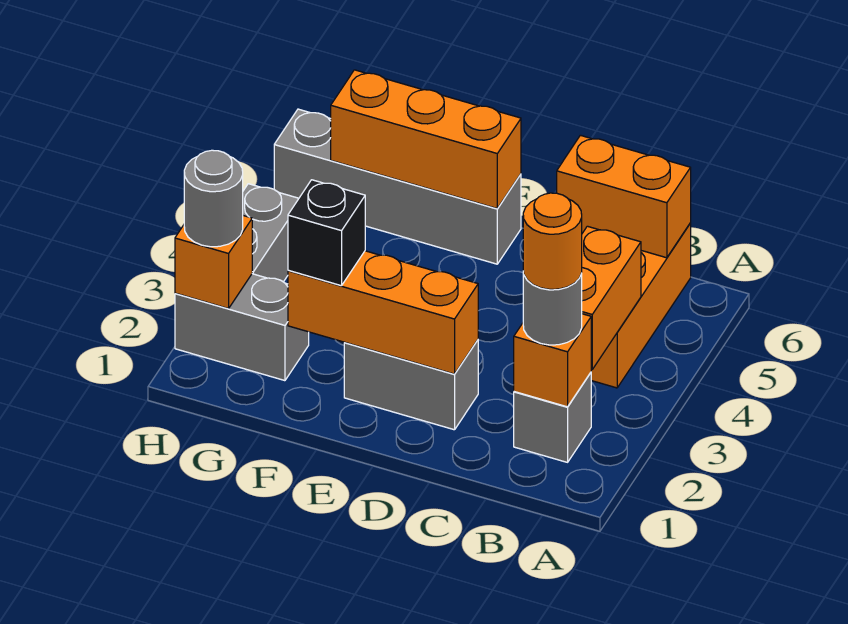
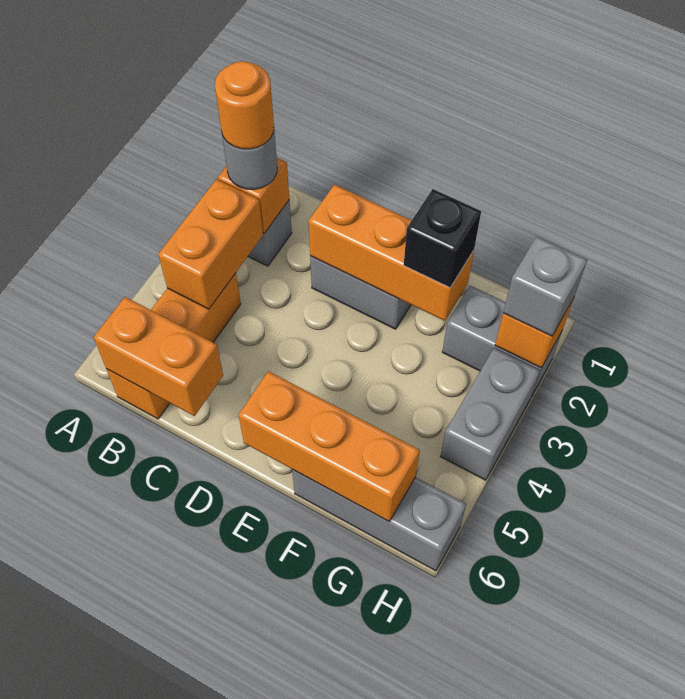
grey 1x4 brick [274,109,521,264] -> grey 1x3 brick [292,469,466,571]
grey 1x1 round brick [184,150,243,247] -> grey 1x1 brick [503,236,587,336]

